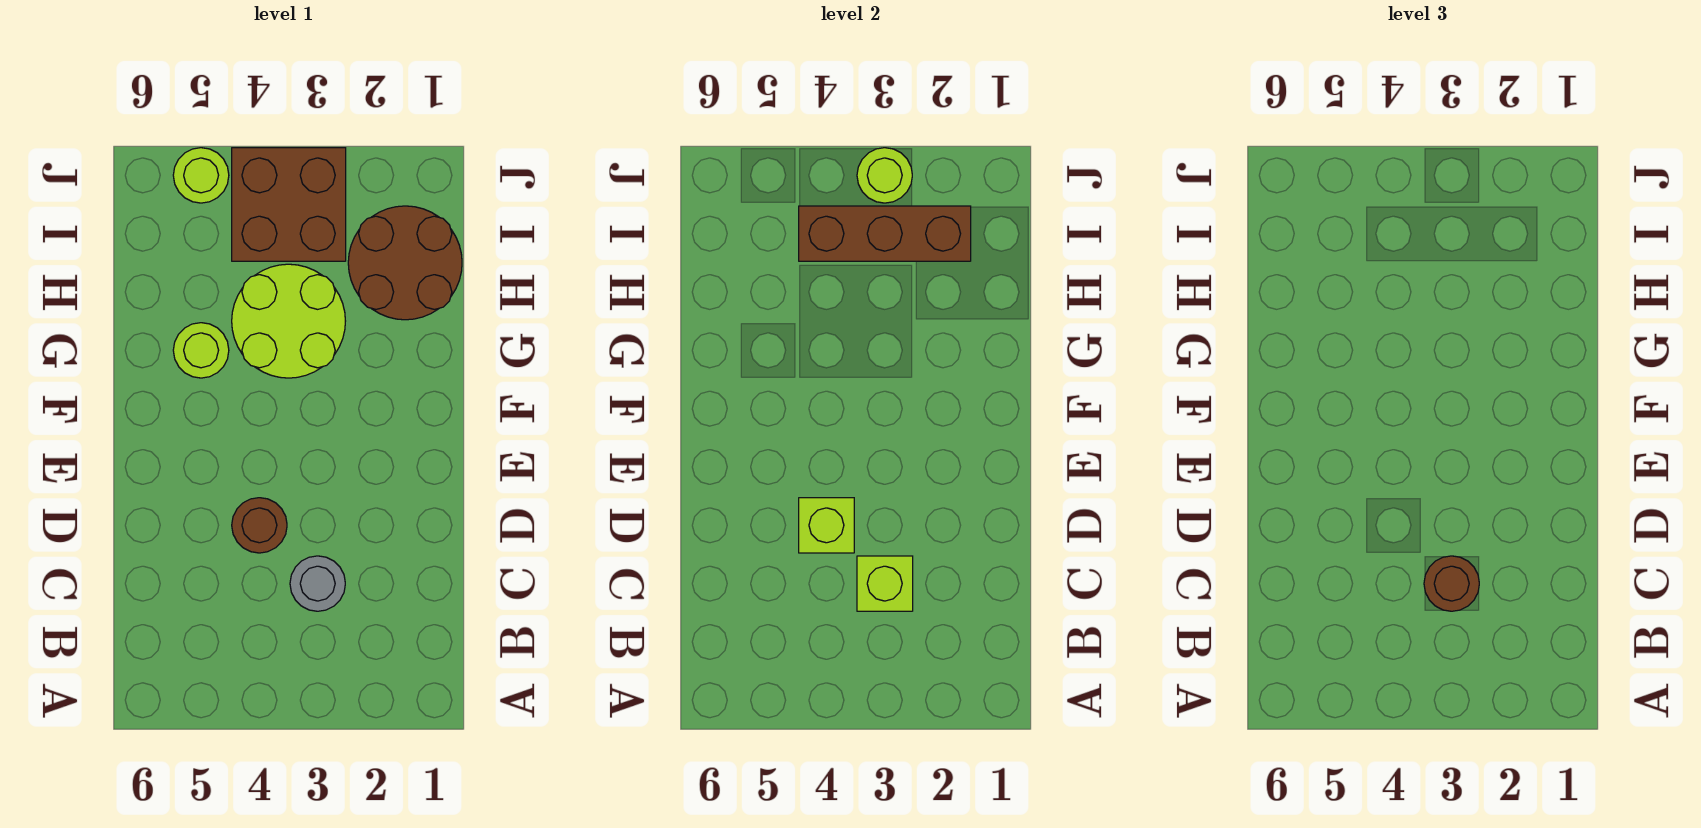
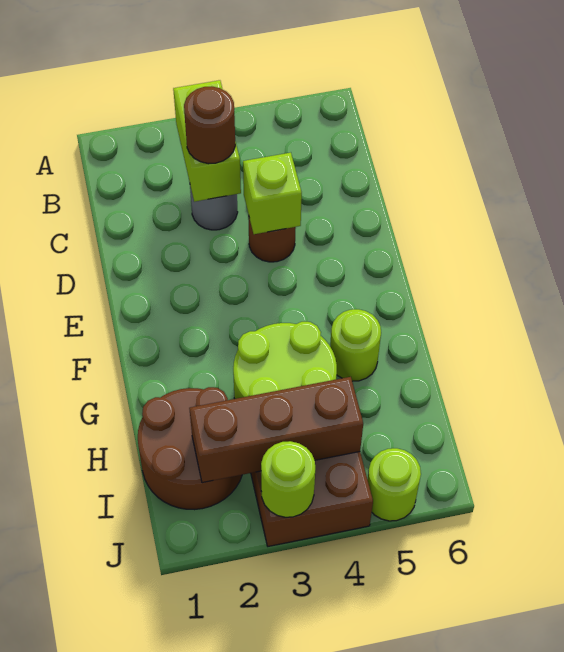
lime 1x1 brick [857,556,913,611] -> lime 1x2 brick [173,80,241,202]

